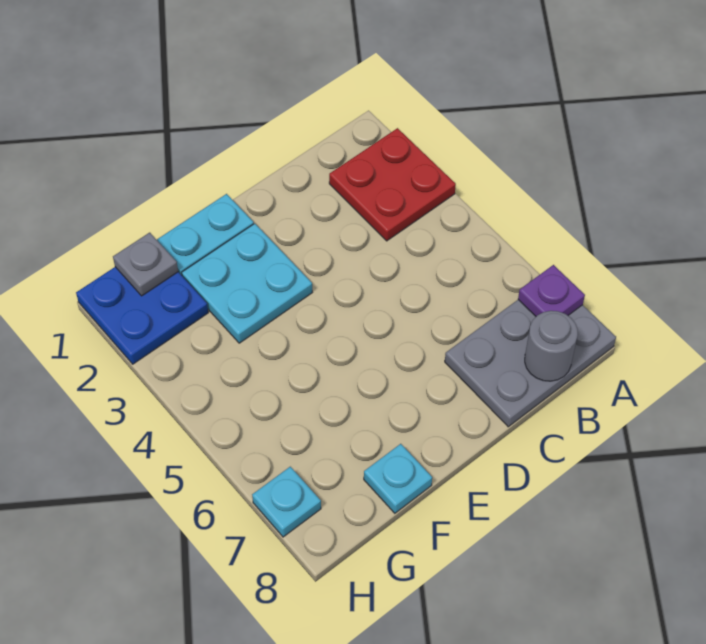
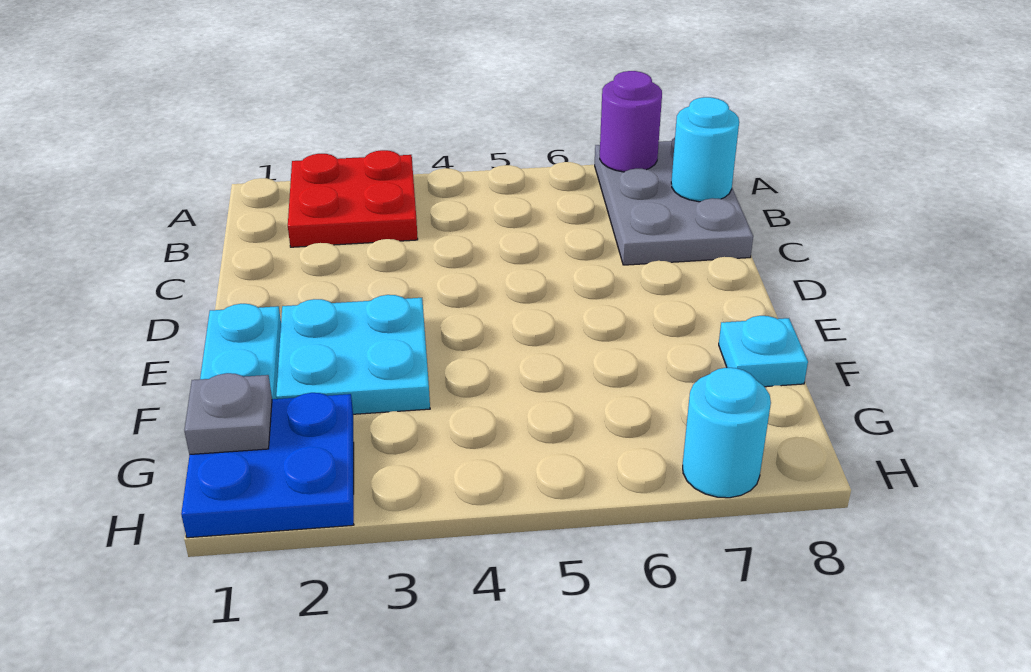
purple 1x1 plate [518,265,585,316] -> purple 1x1 round brick [600,71,662,172]
grey 1x1 round brick [525,311,578,381] -> cyan 1x1 round brick [671,97,739,202]
cyan 1x1 plate [252,467,321,537] -> cyan 1x1 round brick [683,368,771,498]

